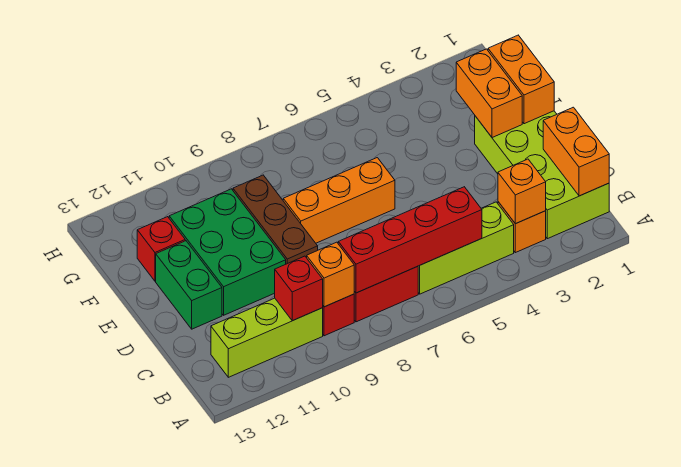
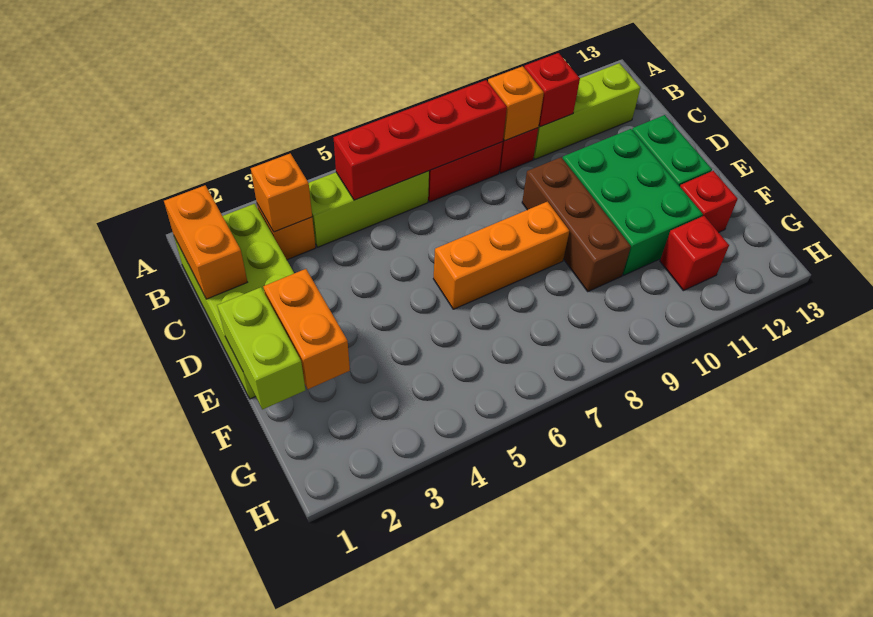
orange 1x2 brick [488,35,554,124] -> lime 1x2 brick [217,287,305,409]
none -> red 1x1 brick [660,216,729,291]

